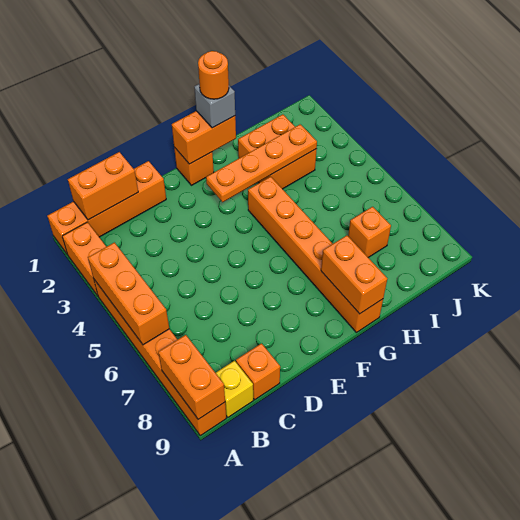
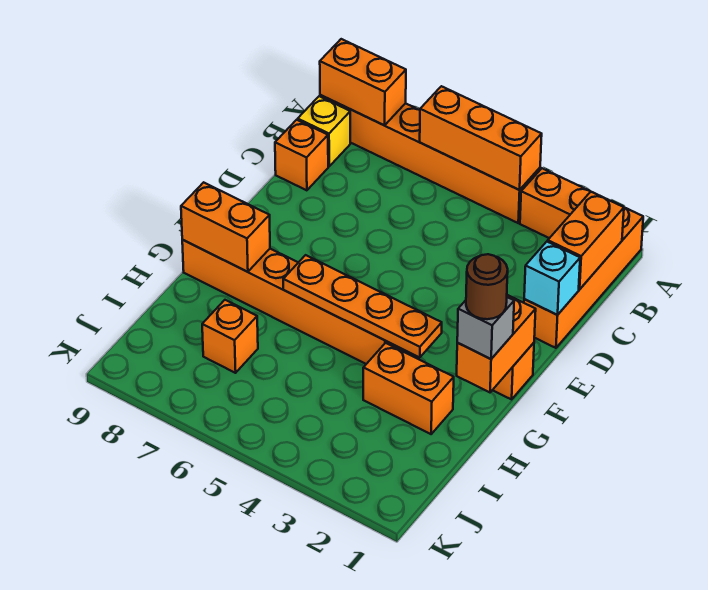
none -> cyan 1x1 brick [524,242,580,315]
orange 1x4 plate [206,124,317,202] -> orange 1x4 plate turned to [283,255,442,357]
orange 1x1 round brick [198,51,229,99] -> brown 1x1 round brick [466,254,508,319]
orange 2x2 brick [238,114,317,189] -> orange 1x2 brick [363,343,454,434]

